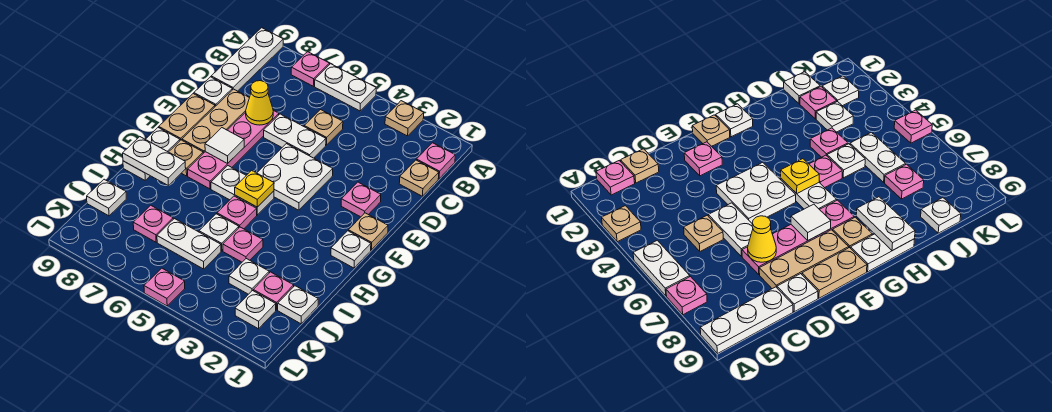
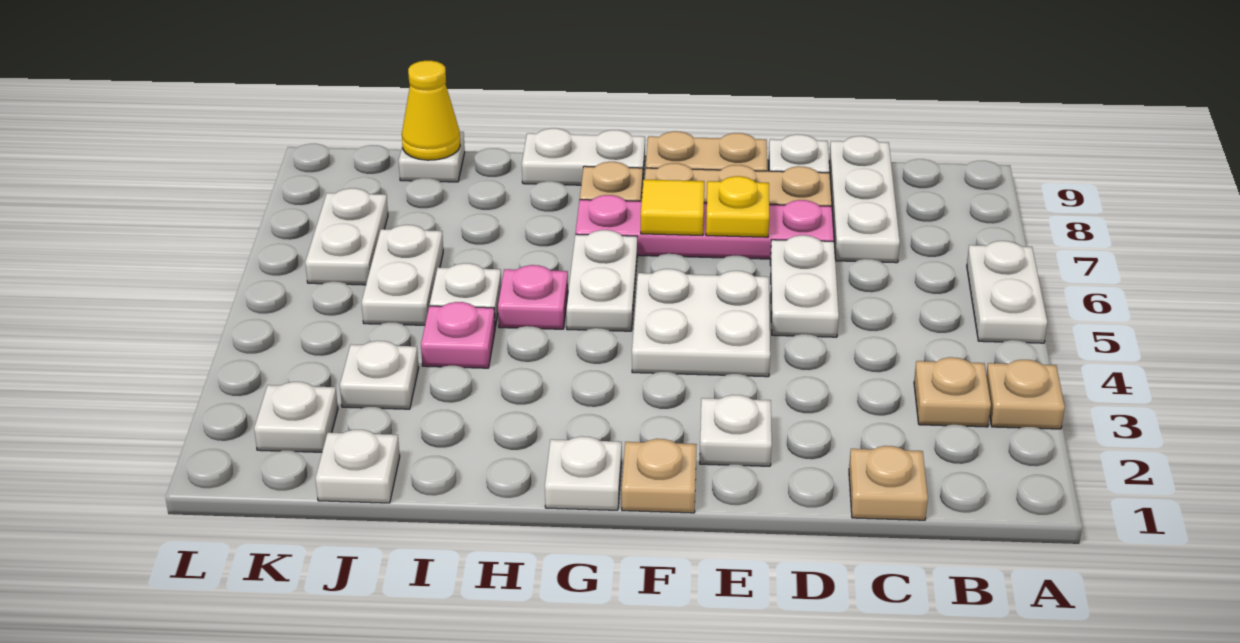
pink 1x1 plate [291,52,330,86] -> none
white 1x3 plate [211,28,283,91] -> white 1x3 plate turned to [829,136,900,263]
pink 1x1 plate [417,143,455,179] -> none
tan 1x1 plate [304,110,343,145] -> tan 1x1 plate moved to [914,357,991,427]
yellow 1x1 cone [246,81,273,125] -> yellow 1x1 cone moved to [402,61,460,160]
pink 1x1 plate [341,182,381,217] -> white 1x1 plate [700,395,772,466]
white 1x1 tile [205,128,244,163] -> yellow 1x1 tile [641,180,704,235]
yellow 1x1 plate [235,170,274,207] -> yellow 1x1 plate moved to [706,176,769,237]
white 1x2 plate [123,137,186,185] -> white 1x2 plate moved to [305,188,388,285]
pink 1x1 plate [253,272,294,310] -> none
pink 1x1 plate [133,205,173,242] -> none
pink 1x1 plate [144,268,185,306] -> none

